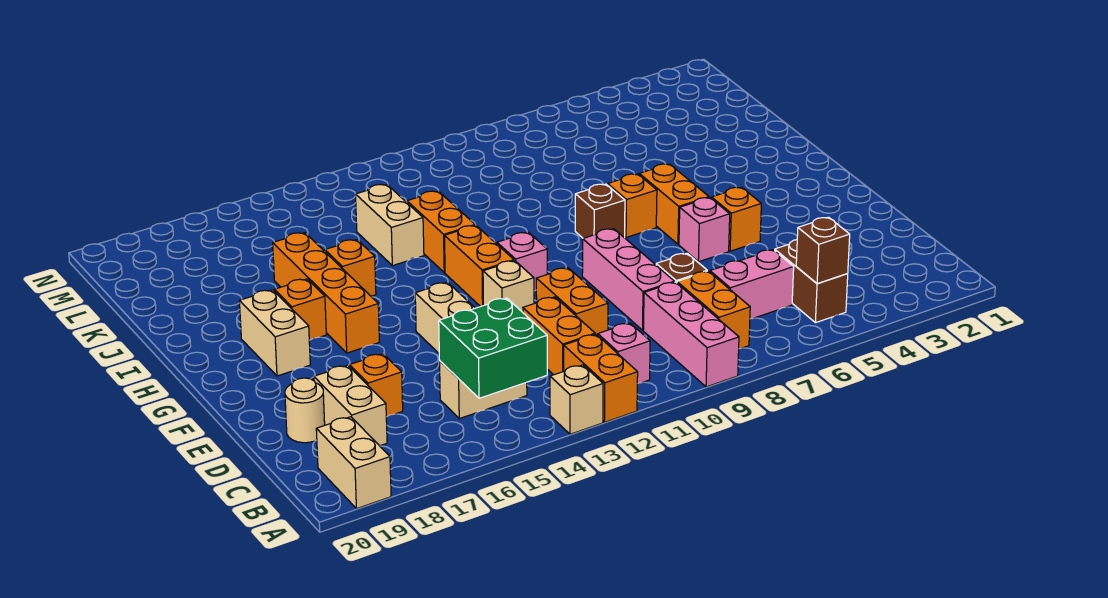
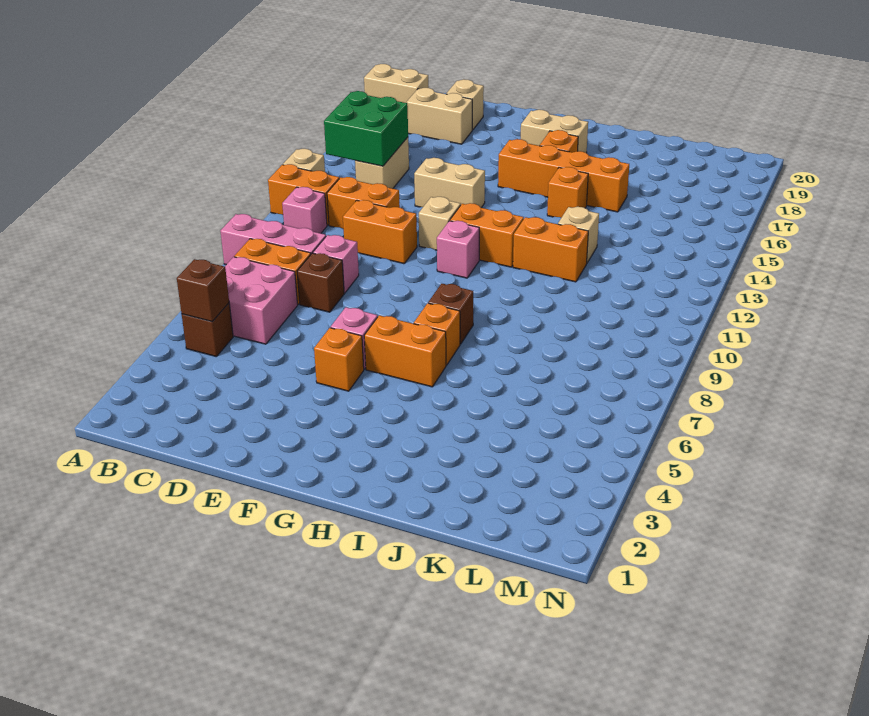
brown 1x2 brick [775,240,848,323] -> brown 1x1 brick [182,303,233,357]
pink 1x2 brick [710,250,794,319] -> pink 2x2 brick [225,257,298,344]
pink 1x3 brick [582,229,675,330] -> pink 1x1 brick [313,235,359,293]
orange 1x1 brick [349,354,403,417] -> none
tan 1x1 round brick [285,378,325,443] -> tan 1x1 brick [446,79,484,130]
tan 1x2 brick [356,184,424,266] -> tan 1x1 brick [558,207,599,263]

